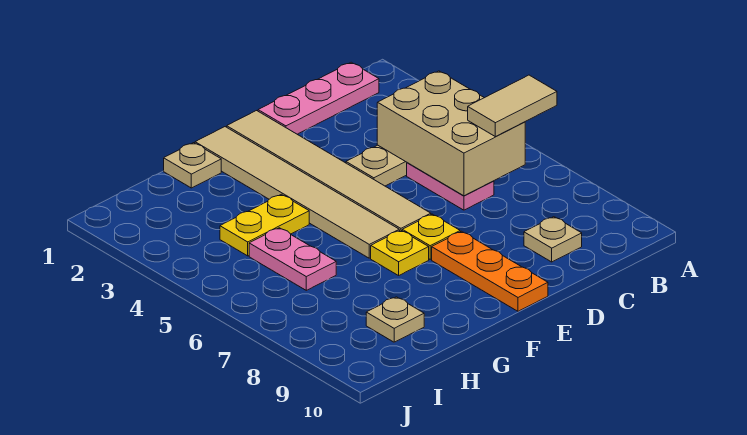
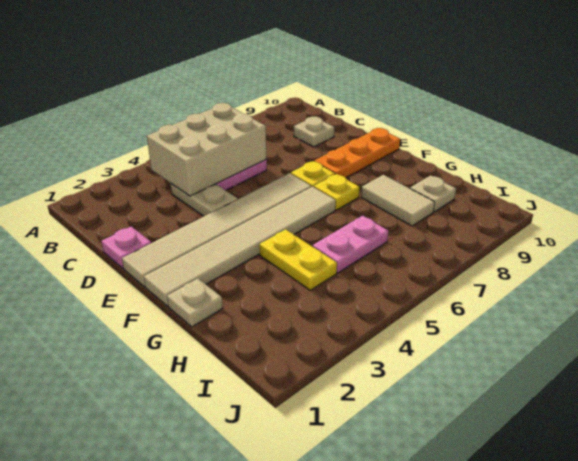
tan 1x2 tile [468,75,557,137] -> tan 1x2 tile moved to [361,175,435,226]
pink 1x3 plate [258,62,379,134] -> pink 1x1 plate [101,227,151,268]

